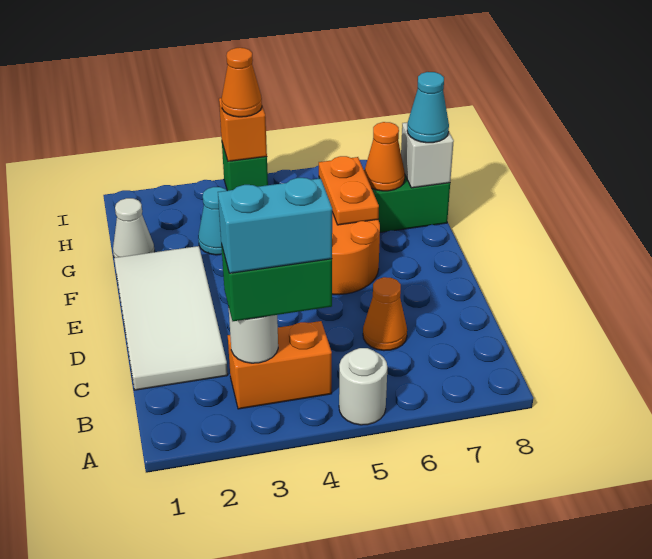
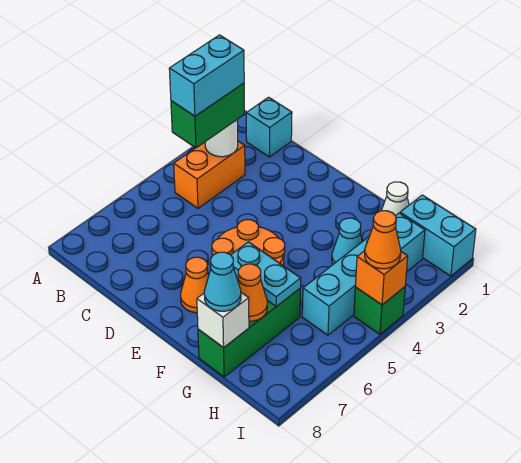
white 1x1 round brick [339,348,387,425] -> none
none -> cyan 1x1 brick [246,97,292,157]
white 2x4 tile [114,246,228,390] -> none
orange 1x1 cone [363,277,407,351] -> orange 1x1 cone moved to [181,257,209,313]
orange 1x2 plate [319,156,379,225] -> cyan 1x2 plate [231,242,301,306]
none -> cyan 1x2 brick [400,195,476,276]
none -> cyan 1x4 brick [302,213,425,335]

